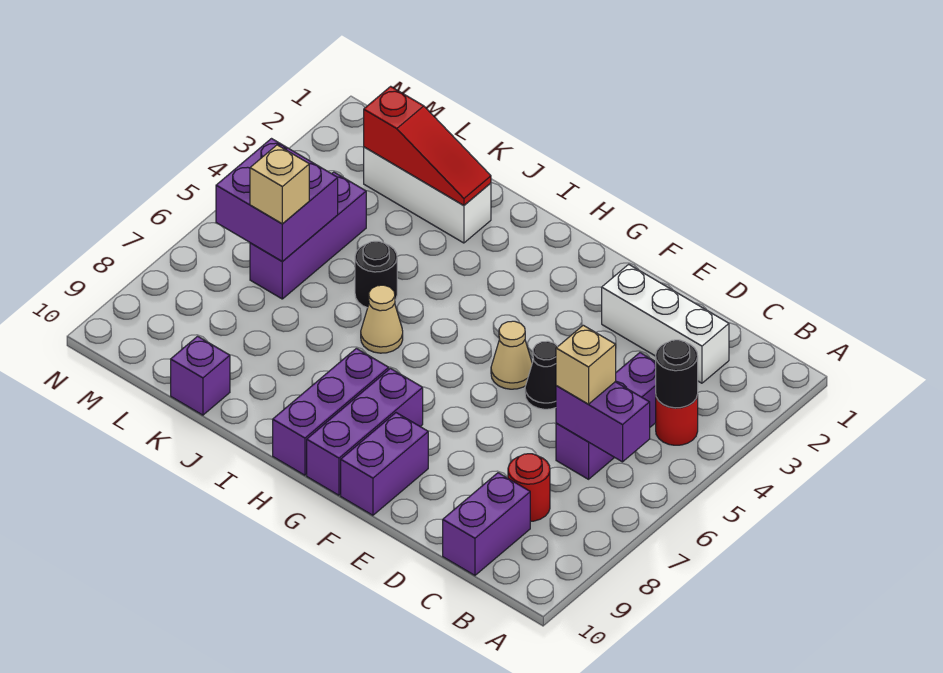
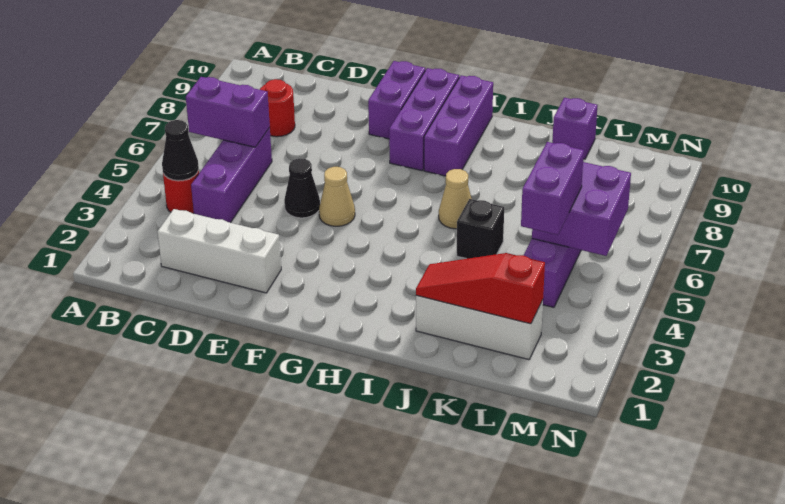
black 1x1 round brick [656,340,698,408] -> black 1x1 cone [162,120,199,181]
tan 1x1 brick [556,325,616,404] -> none
purple 1x2 brick [443,473,530,575] -> purple 1x2 brick moved to [521,142,584,235]
black 1x1 round brick [355,241,397,308] -> black 1x1 brick [457,199,504,259]
tan 1x1 brick [250,145,309,224] -> none

